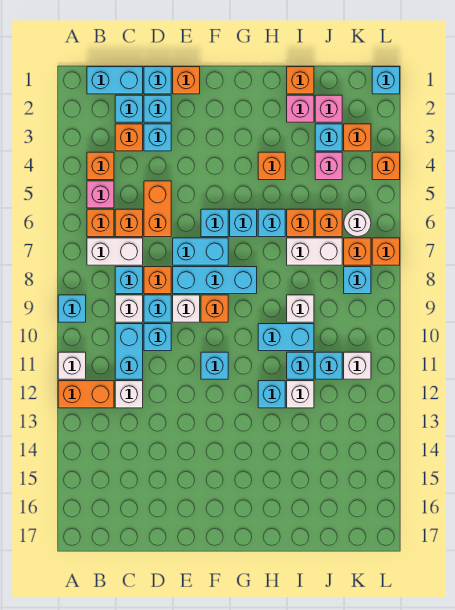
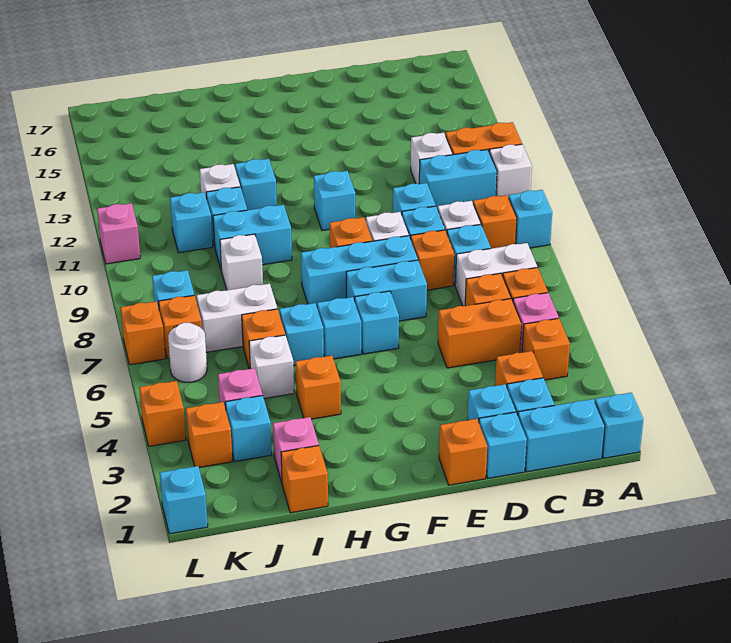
cyan 1x2 brick [115,324,143,379] -> cyan 1x2 brick turned to [419,150,497,210]
cyan 1x1 brick [144,124,171,151] -> cyan 1x1 brick moved to [595,393,643,458]
orange 1x2 brick [144,181,171,237] -> orange 1x2 brick turned to [438,299,521,368]
pink 1x1 brick [315,95,342,122] -> pink 1x1 brick moved to [97,203,140,264]
orange 1x1 brick [315,209,342,237] -> orange 1x1 brick moved to [473,195,517,248]
white 1x1 brick [344,352,371,379] -> white 1x1 brick moved to [249,335,294,398]

